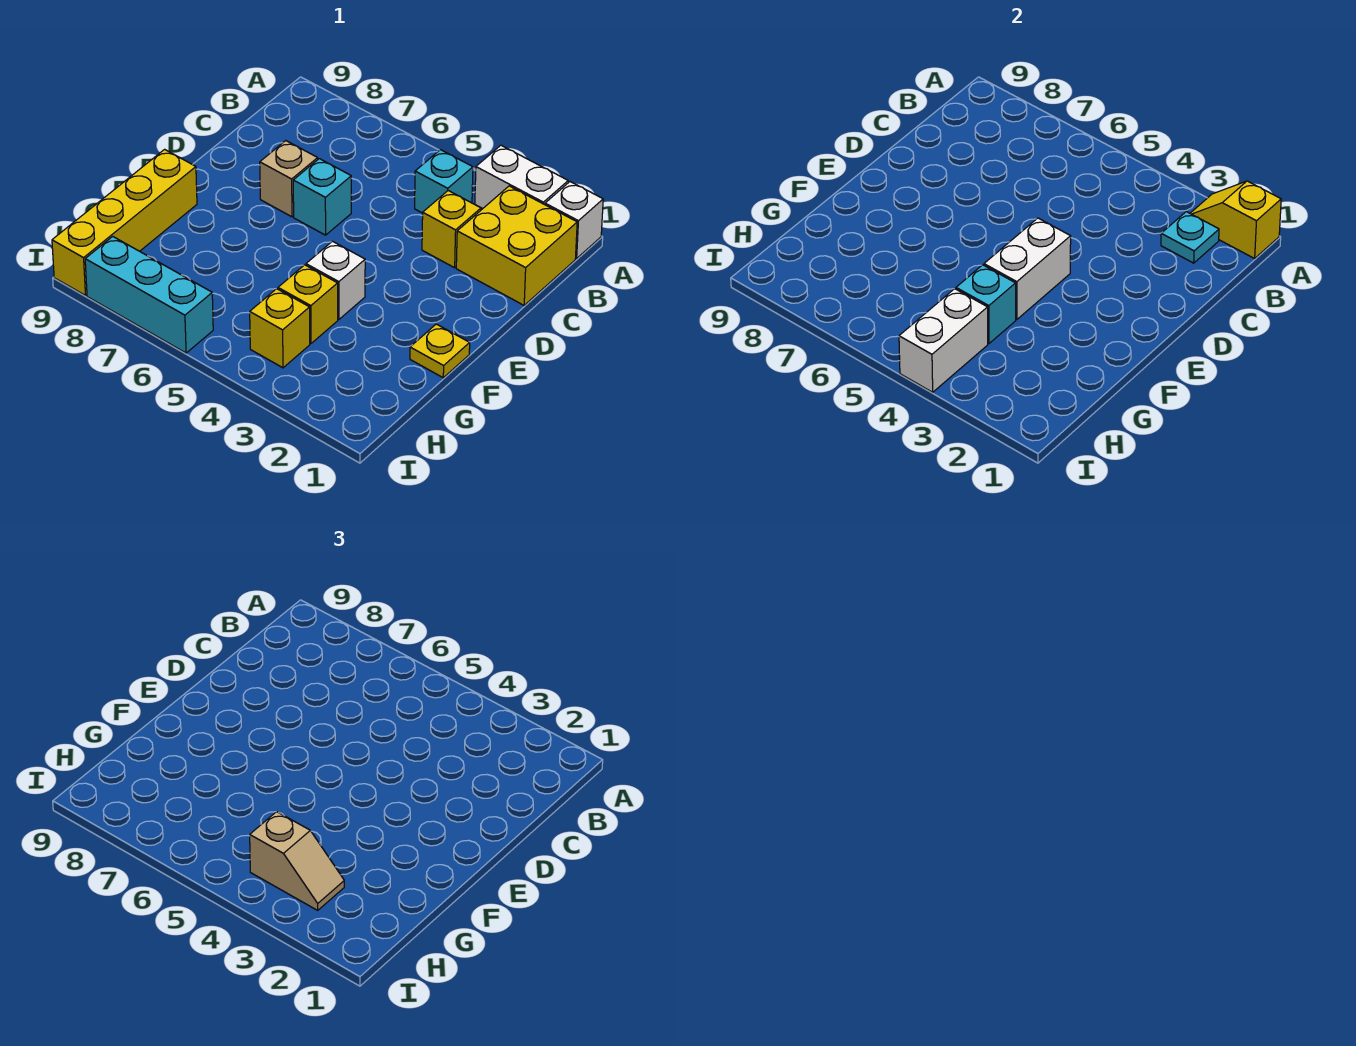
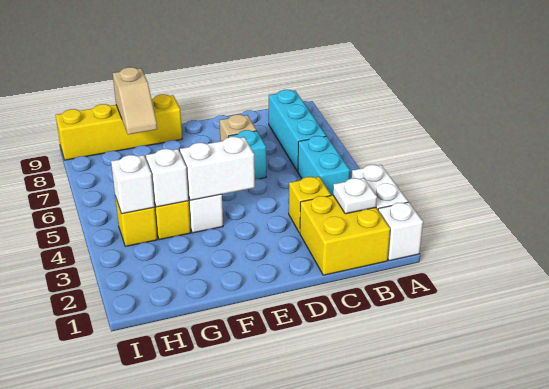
yellow 1x2 slope [1190,181,1281,258] -> none
cyan 1x1 plate [1161,212,1219,263] -> white 1x1 plate [333,178,377,214]
cyan 1x1 brick [415,150,473,213] -> cyan 1x2 brick [298,136,350,196]
yellow 1x1 plate [410,324,470,378] -> none
cyan 1x1 brick [956,265,1016,343] -> white 1x1 brick [146,149,188,207]
tan 1x2 slope [250,812,344,910] -> tan 1x2 slope moved to [113,67,157,135]
white 1x2 brick [899,289,988,392] -> white 1x1 brick [111,155,154,214]
cyan 1x3 brick [85,236,213,353] -> cyan 1x3 brick moved to [269,90,326,171]

